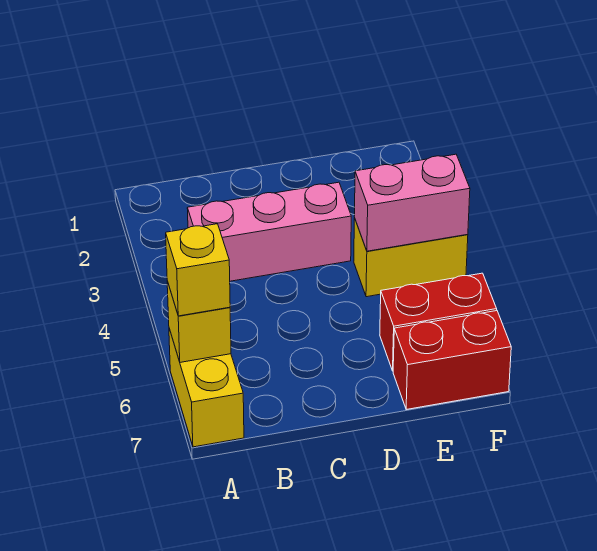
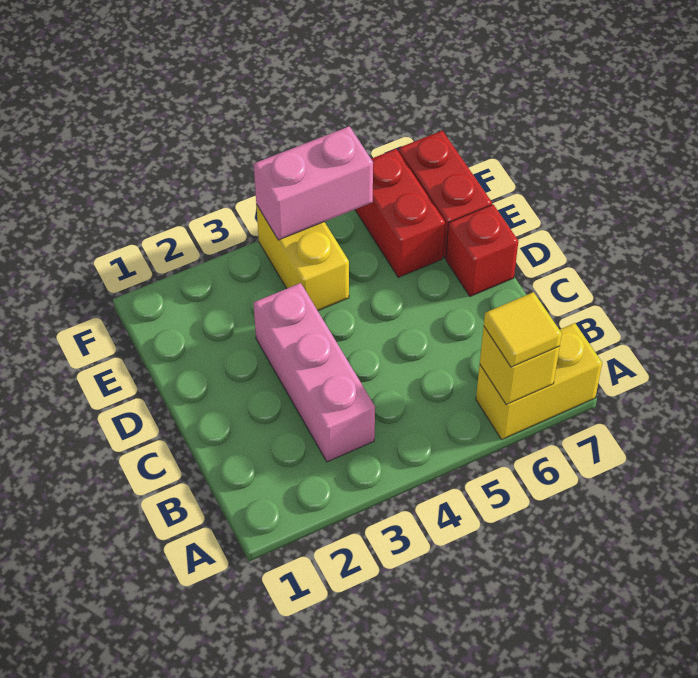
yellow 1x1 brick [166,224,230,316] -> yellow 1x1 tile [484,292,562,367]
none -> red 1x1 brick [446,205,518,296]
pink 1x2 brick [354,154,470,251] -> pink 1x2 brick turned to [254,126,373,240]

